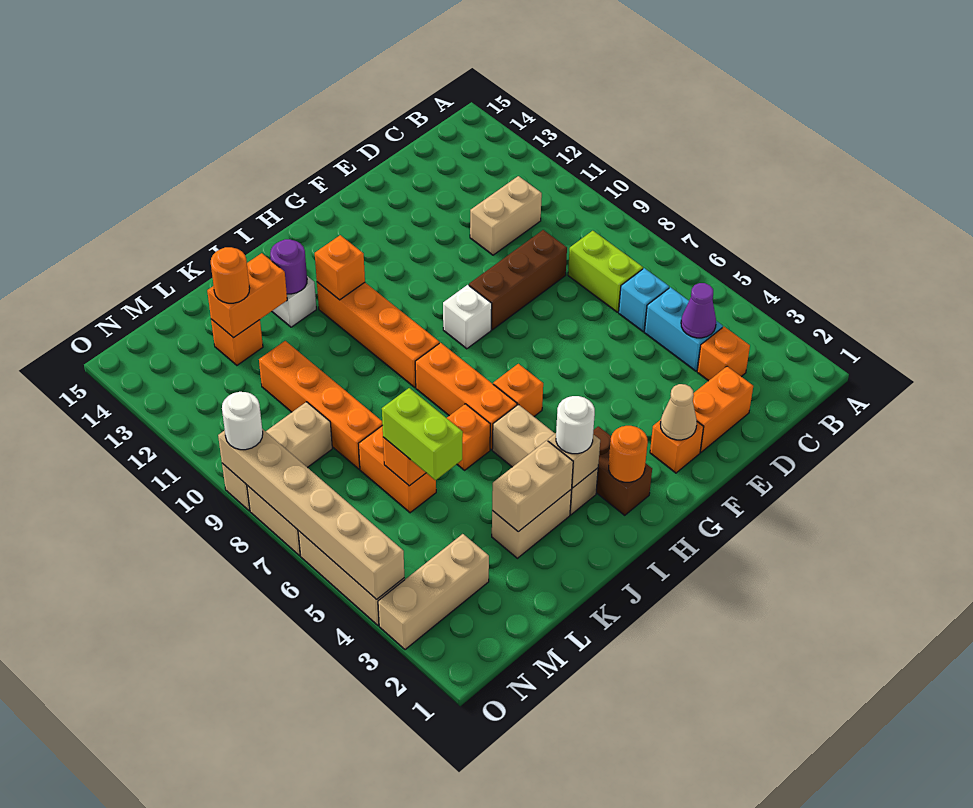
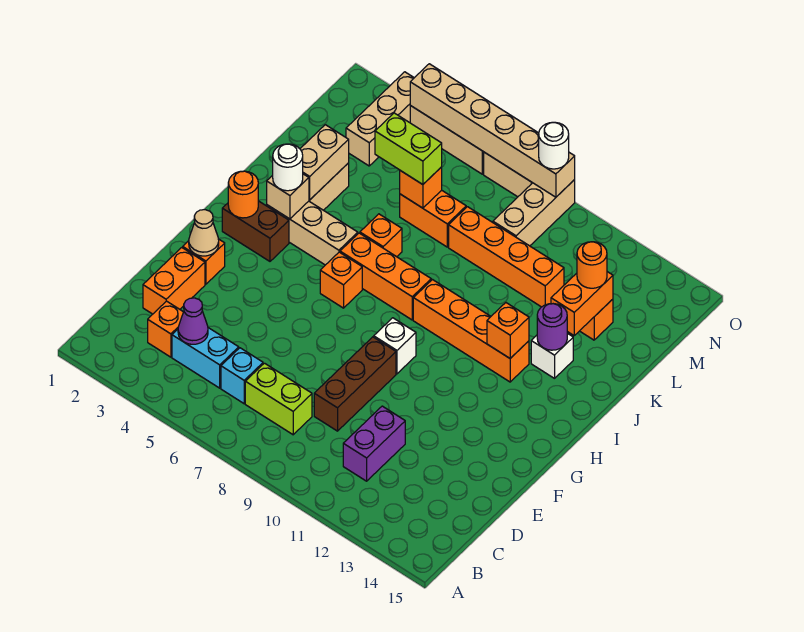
tan 1x2 brick [470,176,542,255] -> purple 1x2 brick [343,406,405,481]

